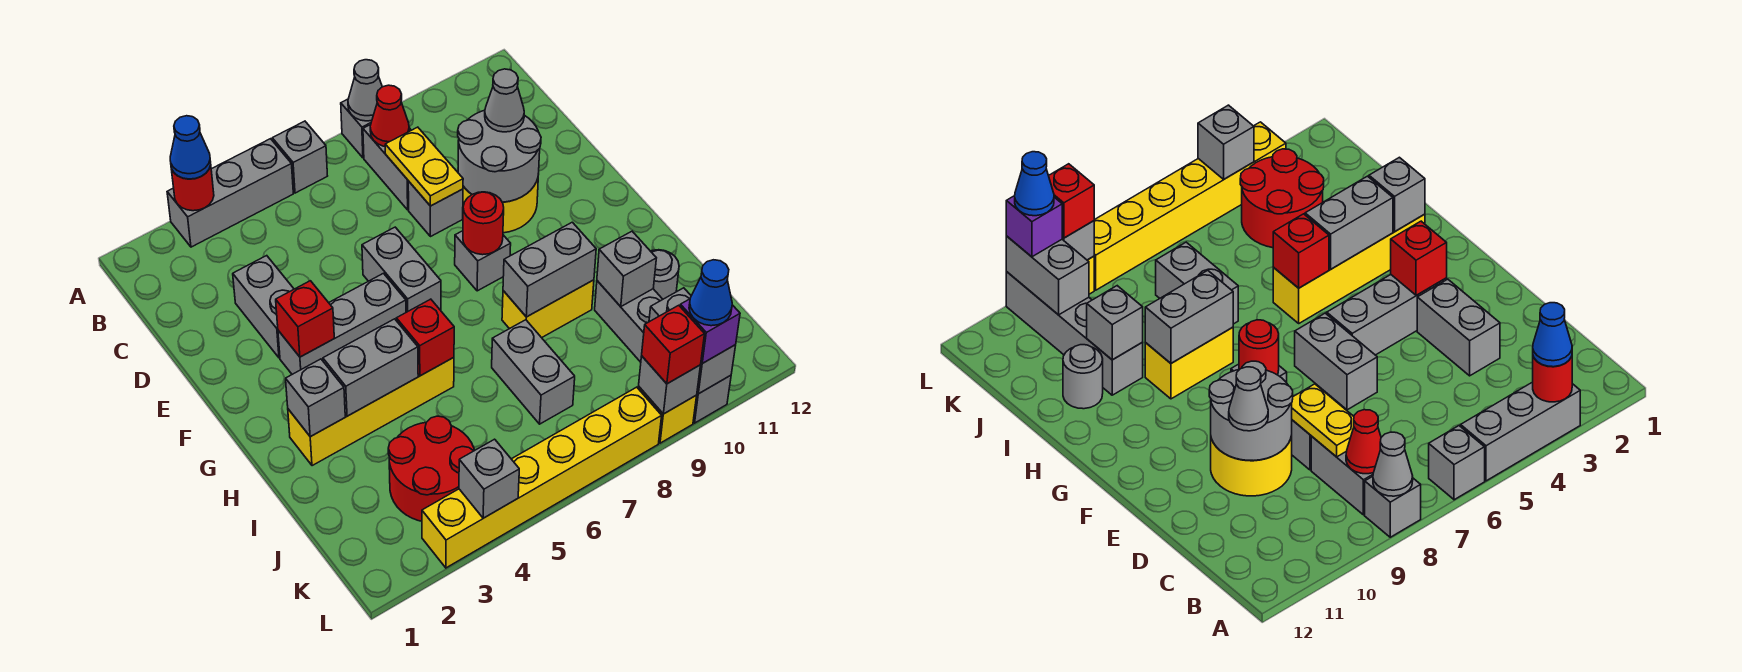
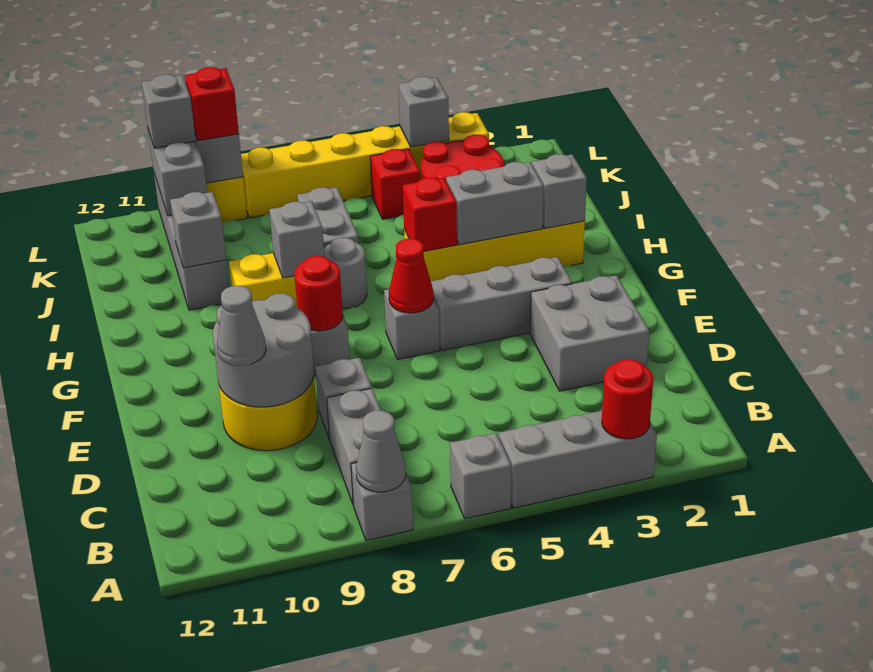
blue 1x1 cone [170,116,211,179] -> none
red 1x1 cone [370,85,409,146] -> red 1x1 cone moved to [389,238,434,313]
yellow 1x2 plate [385,127,463,206] -> none
grey 1x2 brick [233,256,294,358] -> grey 2x2 brick [530,275,649,391]
grey 1x2 brick [362,227,441,312] -> grey 1x1 brick [384,289,440,359]
red 1x1 brick [276,281,334,357] -> red 1x1 brick moved to [370,149,420,219]
grey 1x2 brick [503,222,596,317] -> grey 1x1 brick [269,201,324,278]
grey 1x1 round brick [651,250,679,299] -> grey 1x1 round brick moved to [324,238,367,309]
purple 1x1 brick [680,299,740,363] -> grey 1x1 brick [141,74,196,148]
blue 1x1 cone [689,260,732,326] -> none

